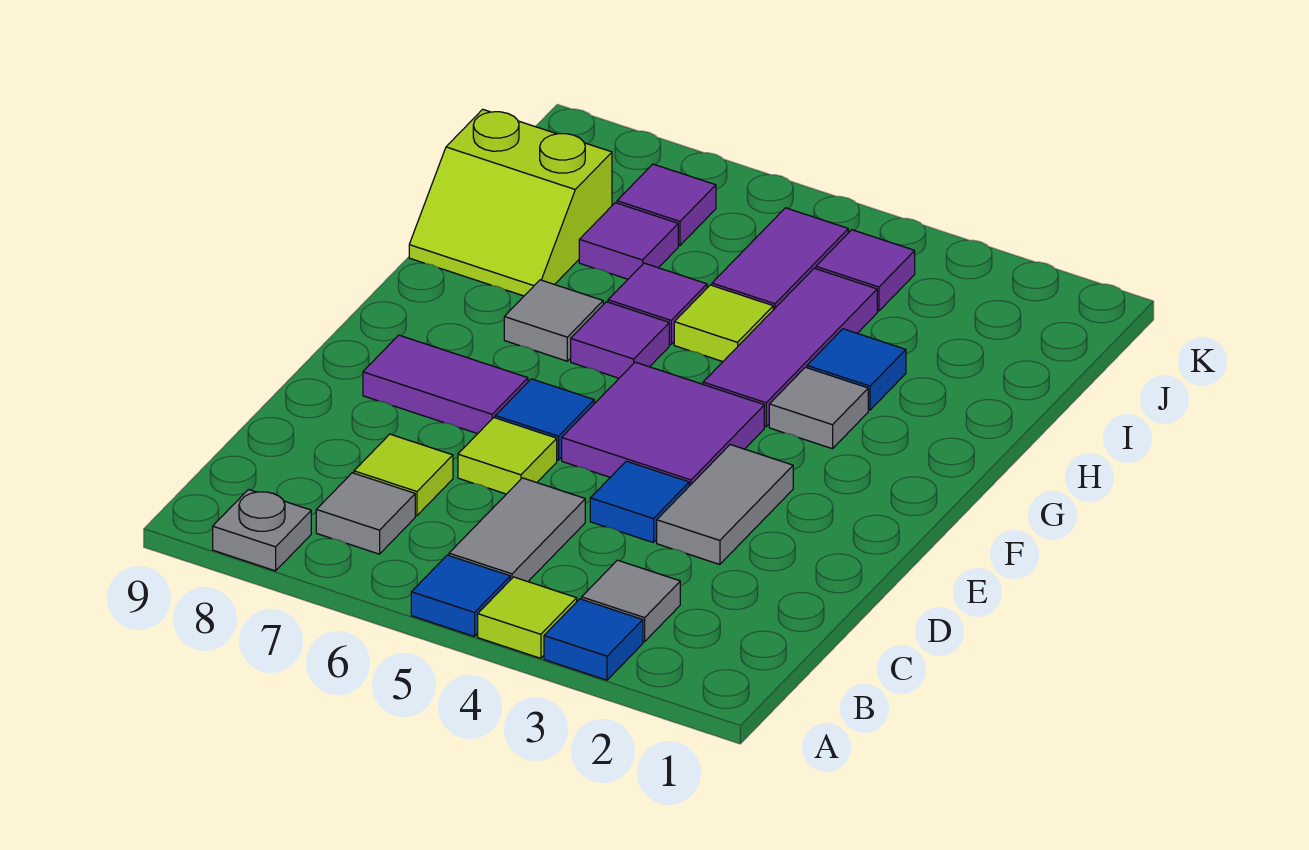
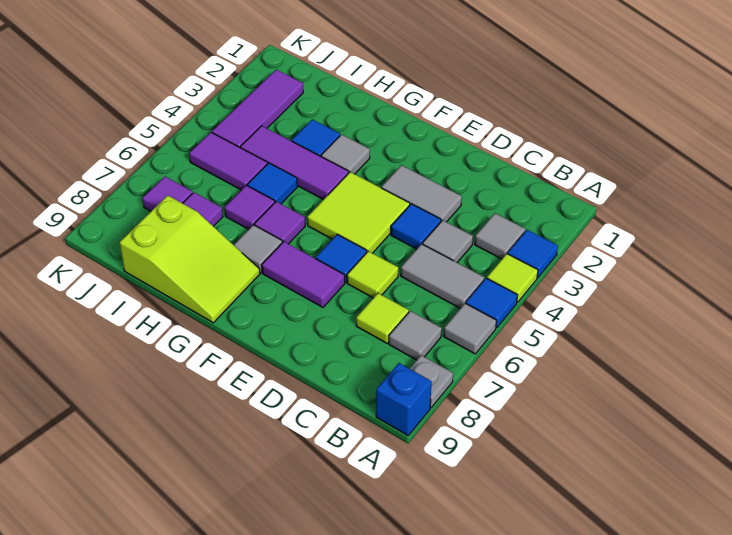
none -> grey 1x1 tile [444,303,497,354]
none -> blue 1x1 brick [376,363,432,435]
none -> grey 1x1 tile [423,220,473,262]
purple 2x2 tile [562,362,764,486] -> lime 2x2 tile [307,172,410,253]
purple 1x2 tile [363,335,528,434] -> purple 1x2 tile turned to [262,242,345,307]
lime 1x1 tile [674,285,773,362] -> blue 1x1 tile [247,163,297,204]
lime 2x2 slope [409,109,612,296] -> lime 2x3 slope [120,195,260,323]
purple 1x1 tile [816,230,915,311] -> purple 1x3 tile [212,70,303,148]

